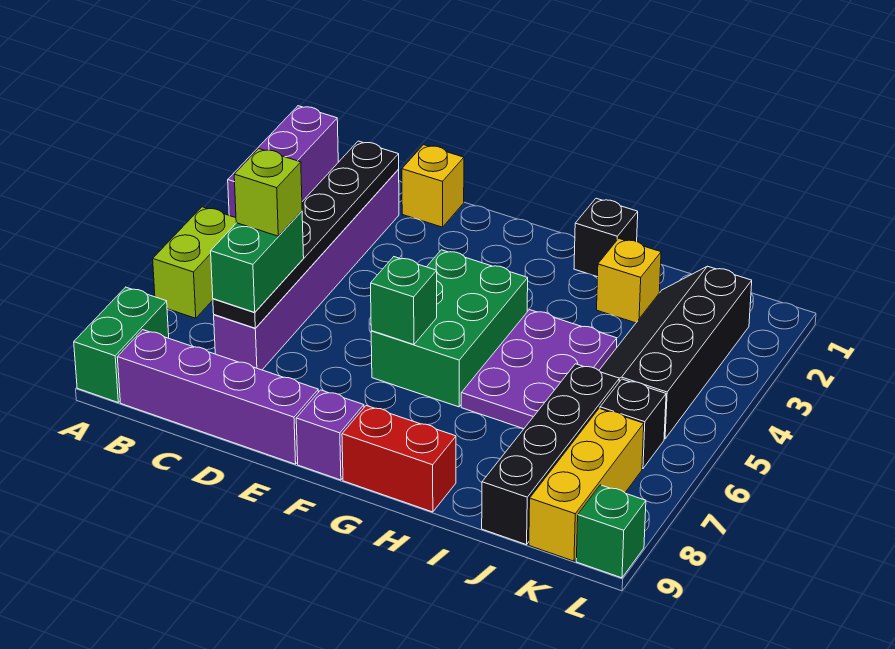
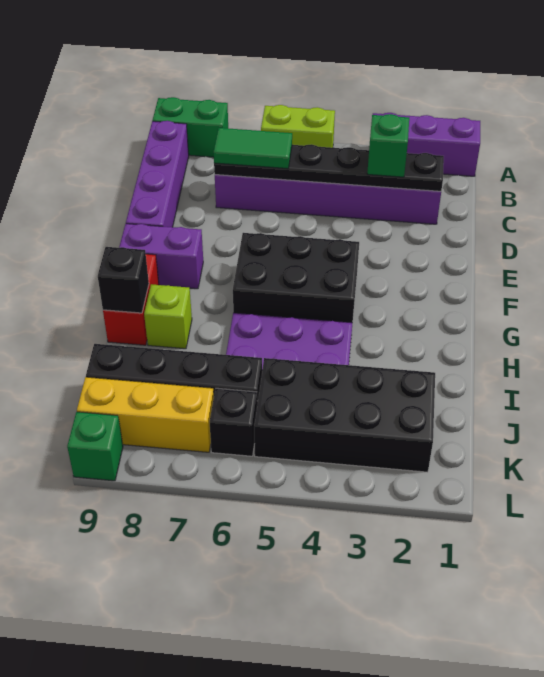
green 1x2 brick [211,211,304,312] -> green 1x2 tile [214,128,292,169]
lime 1x1 brick [234,149,302,236] -> lime 1x1 brick moved to [144,284,192,349]
yellow 1x1 brick [402,145,464,227] -> none
green 2x3 brick [371,250,528,407] -> black 2x3 brick [233,233,359,324]
green 1x1 brick [371,257,437,345] -> green 1x1 brick moved to [367,114,409,177]
purple 1x1 brick [296,390,364,480] -> purple 1x2 brick [119,224,203,289]
black 1x1 brick [574,198,638,277] -> black 1x1 brick moved to [98,247,149,313]
yellow 1x1 brick [597,239,661,323] -> none
black 2x4 slope [599,266,752,439] -> black 2x4 brick [254,358,435,472]

